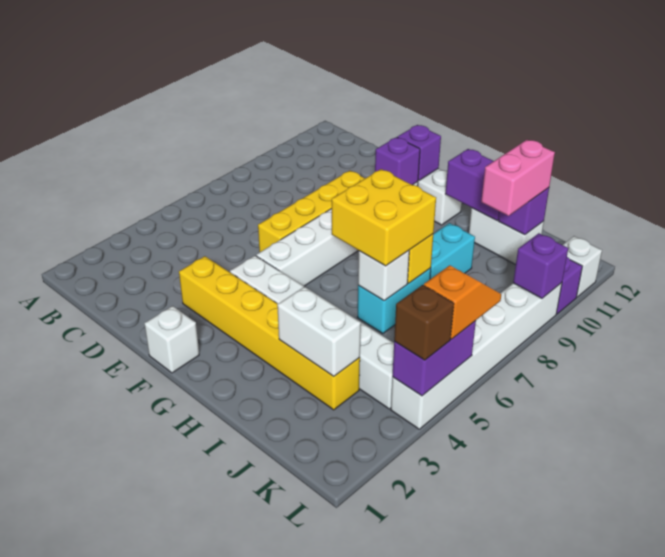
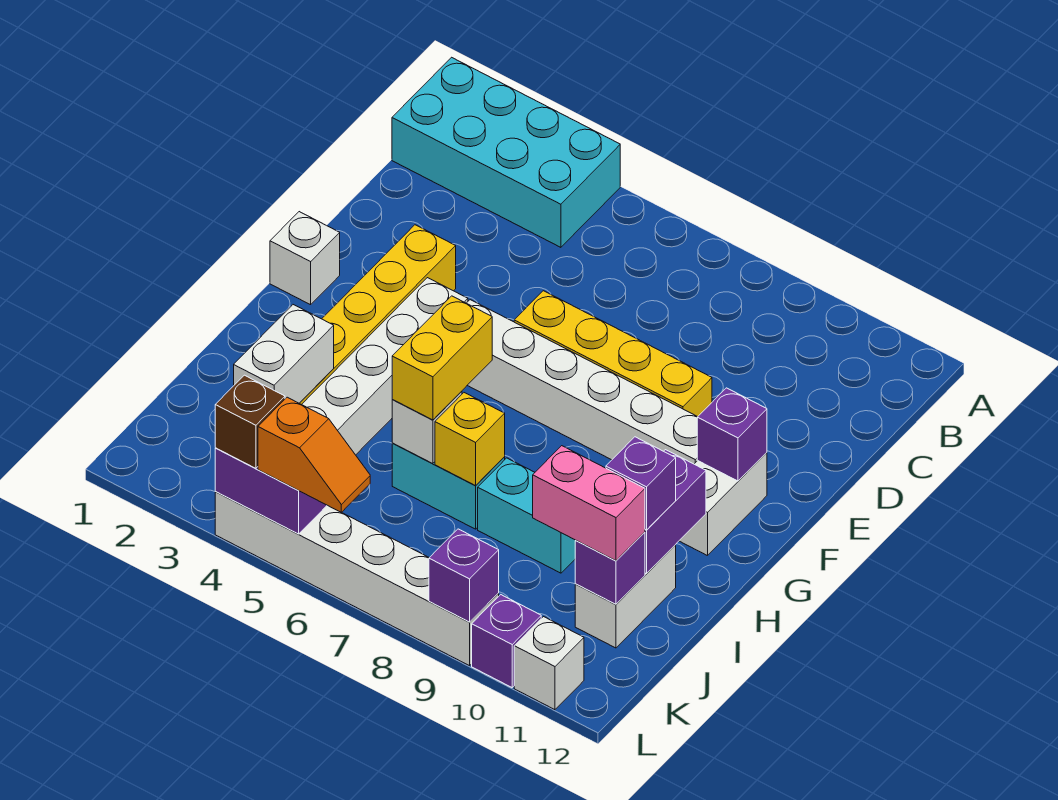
none -> cyan 2x4 brick [392,57,620,247]
purple 1x1 brick [375,137,420,185] -> purple 1x1 brick moved to [606,437,676,530]
yellow 2x2 brick [332,169,436,266] -> yellow 1x2 brick [392,296,492,420]

